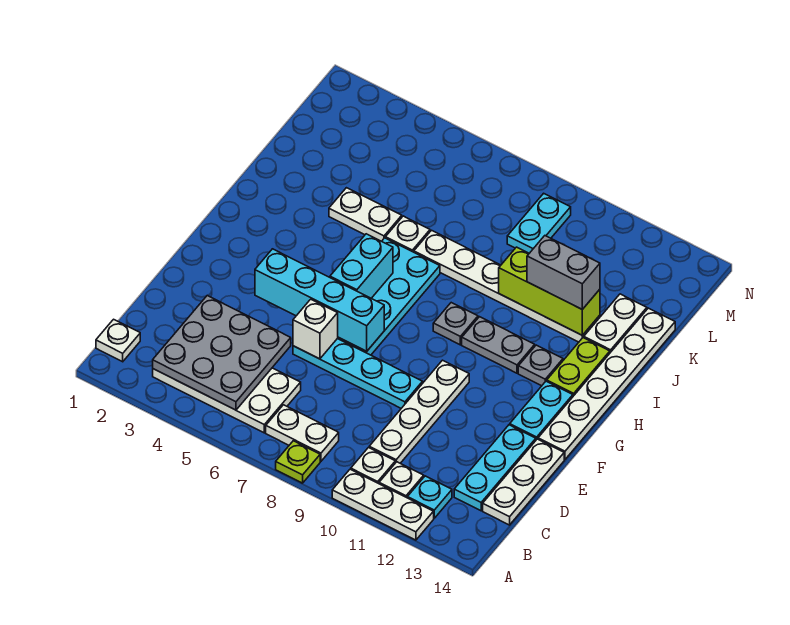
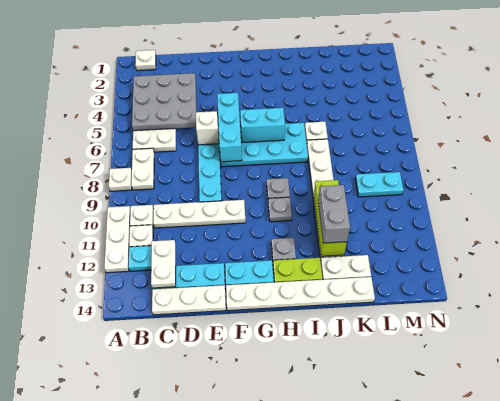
lime 1x1 plate [276,441,320,483] -> white 1x1 plate [109,168,132,191]
cyan 1x4 brick [255,249,384,351] -> cyan 1x3 brick [217,93,242,162]
grey 1x2 plate [462,317,535,373] -> grey 1x1 plate [268,197,292,222]
white 1x2 plate [329,188,402,241] -> white 1x2 plate moved to [151,240,176,288]

